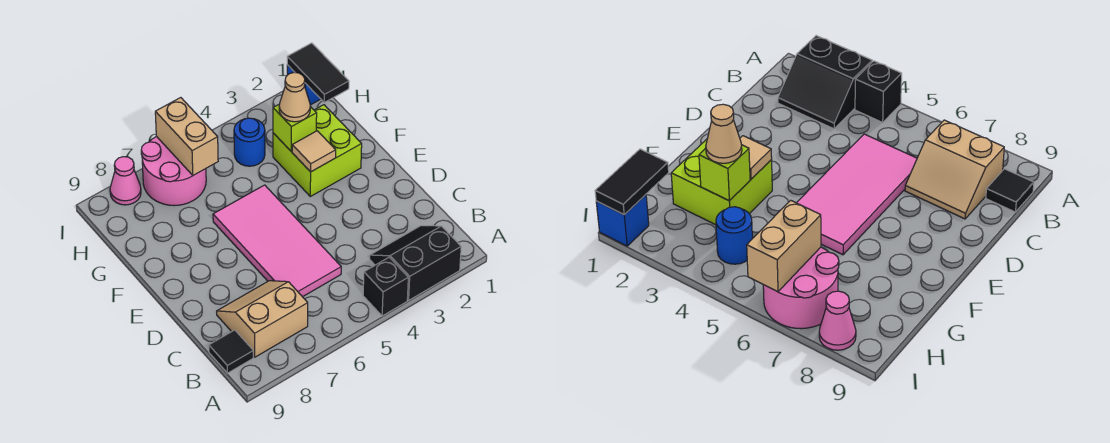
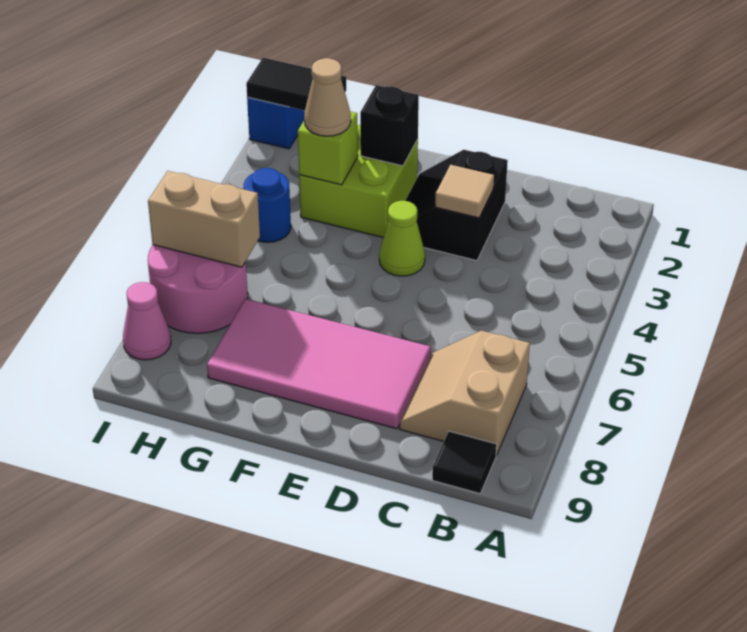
black 2x2 slope [370,226,461,300] -> black 2x2 slope moved to [405,150,508,261]
black 1x1 brick [363,257,408,316] -> black 1x1 brick moved to [360,85,419,166]
pink 2x4 tile [213,185,341,297] -> pink 2x4 tile moved to [207,299,430,429]
none -> lime 1x1 cone [379,201,425,276]
tan 1x1 tile [292,131,336,172] -> tan 1x1 tile moved to [435,165,494,218]

